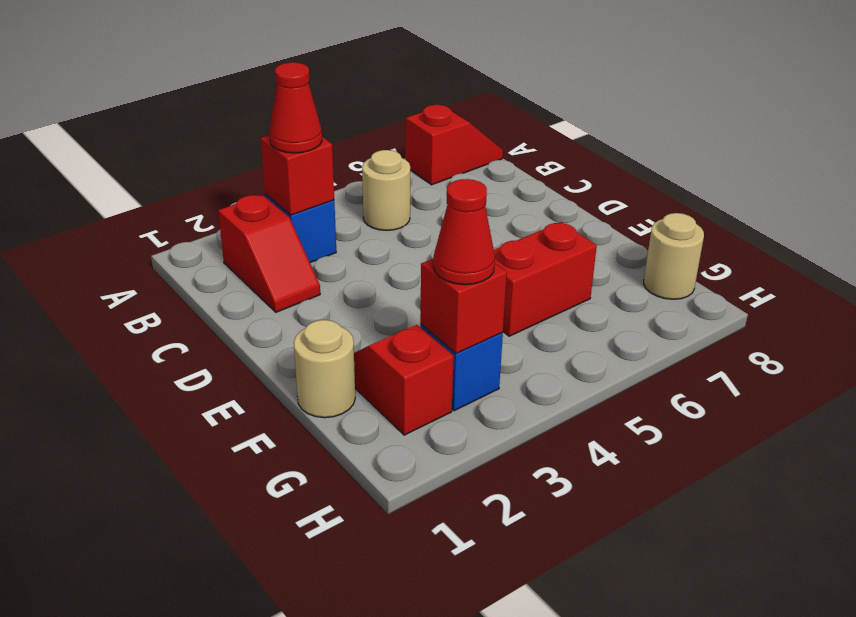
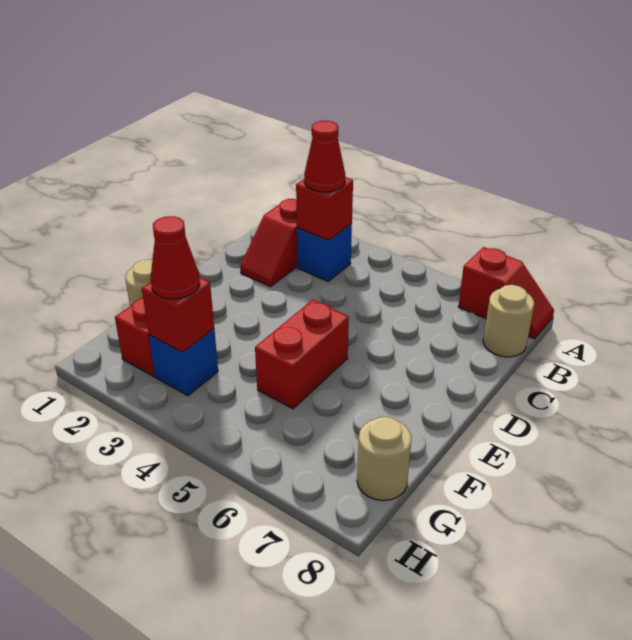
tan 1x1 round brick [362,150,410,231] -> tan 1x1 round brick moved to [483,285,534,357]
red 1x2 brick [494,222,597,336] -> red 1x2 brick turned to [255,300,349,409]

